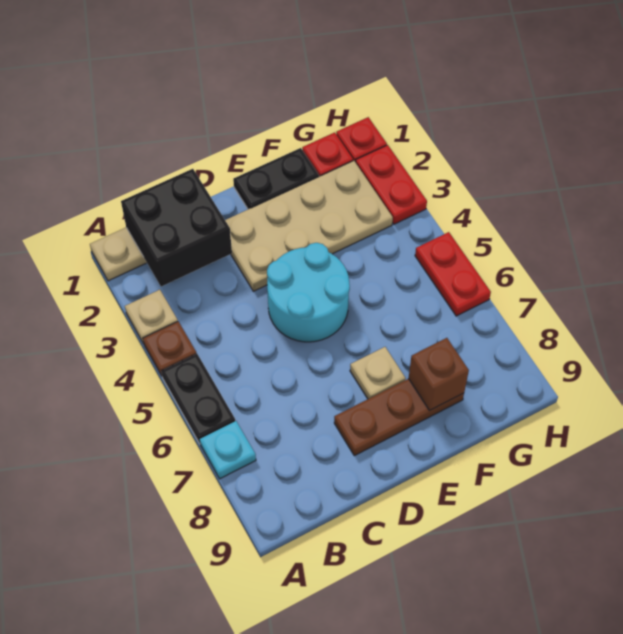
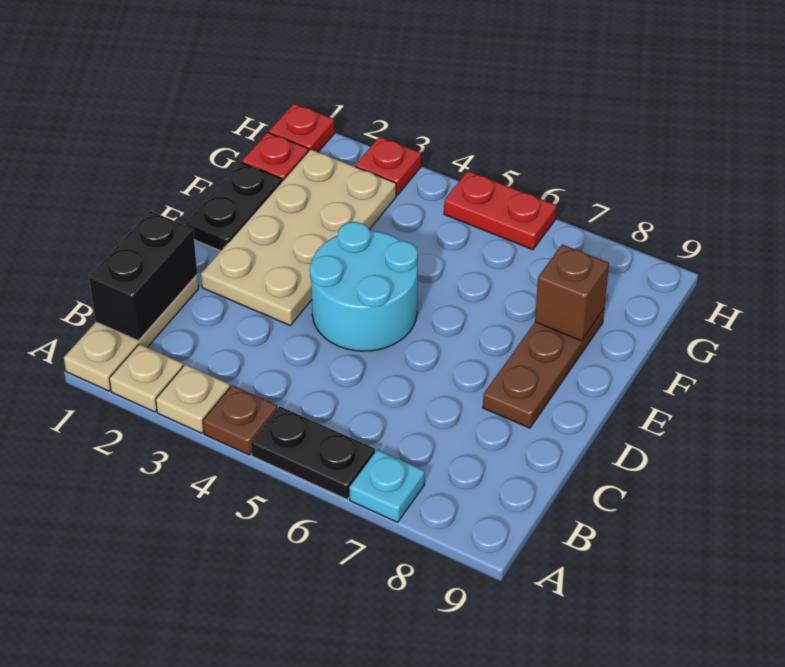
black 2x2 brick [121,169,232,287] -> black 1x2 brick [89,211,197,340]
tan 1x1 plate [350,347,406,399] -> tan 1x1 plate moved to [109,344,183,412]
red 1x2 plate [356,145,427,224] -> red 1x1 plate [355,137,421,196]

